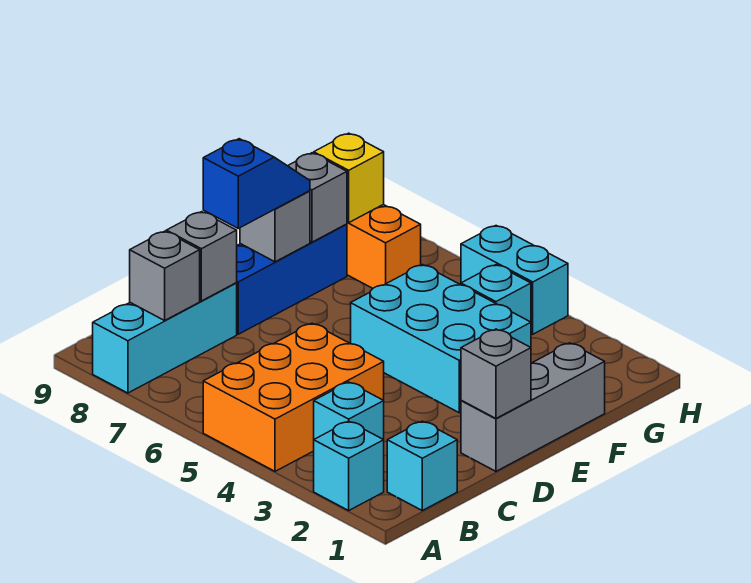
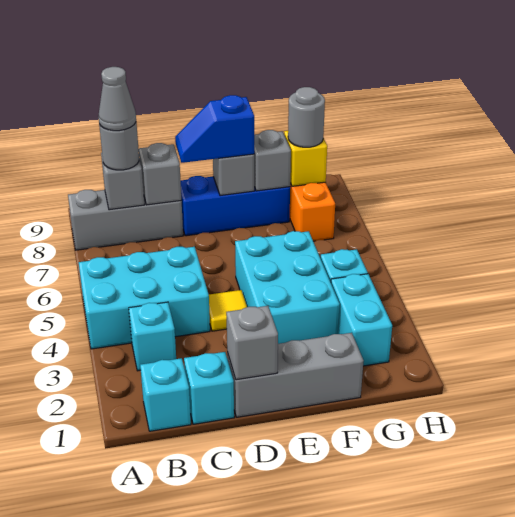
cyan 1x1 brick [314,421,384,510] -> cyan 1x1 brick moved to [184,352,234,424]
orange 2x3 brick [203,323,384,471] -> cyan 2x3 brick [79,247,210,349]
cyan 1x3 brick [93,283,237,393] -> grey 1x3 brick [68,190,183,250]
none -> grey 1x1 round brick [99,123,139,170]
none -> grey 1x1 cone [98,67,136,131]
none -> yellow 1x1 tile [209,290,247,331]
blue 1x2 slope [203,139,310,228] -> blue 1x2 slope turned to [175,95,254,163]
none -> grey 1x1 round brick [288,87,325,147]
cyan 1x2 brick [461,226,568,334] -> cyan 1x2 brick moved to [331,274,392,366]

